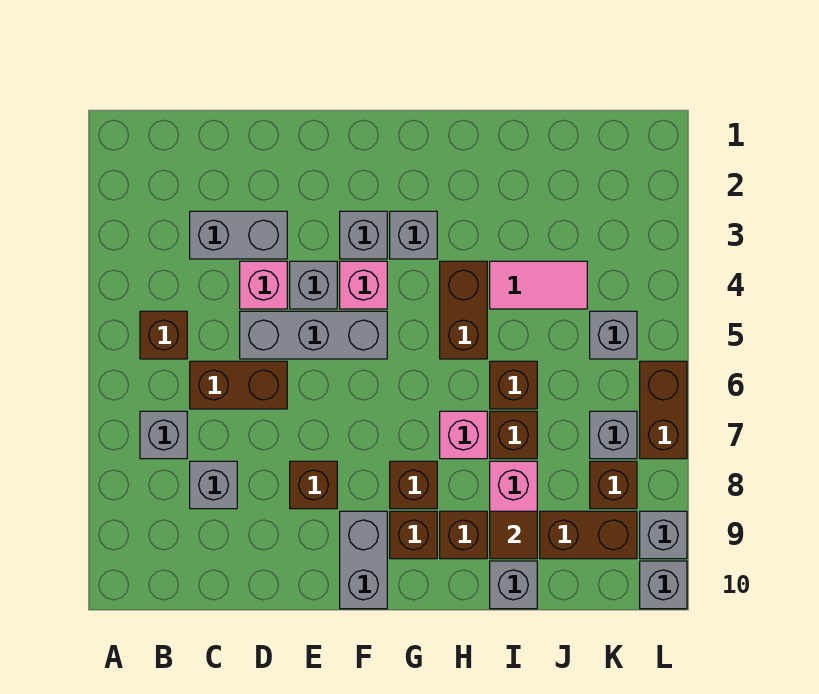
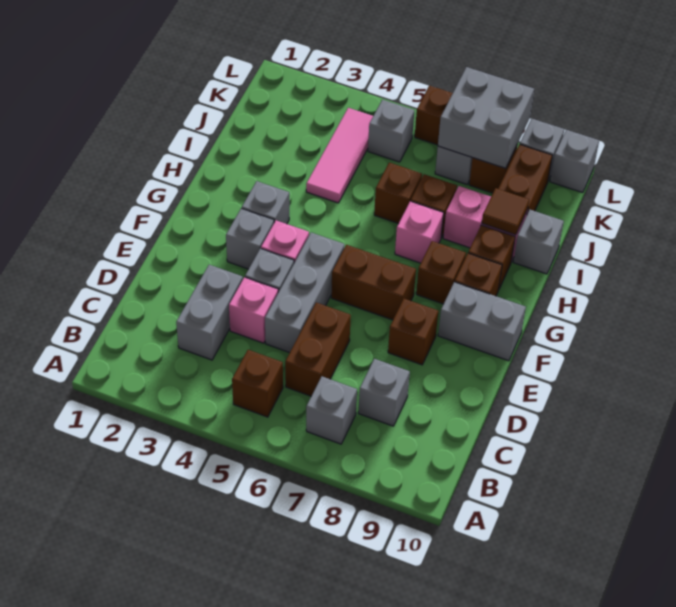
brown 1x2 brick [440,261,487,359] -> brown 1x2 brick moved to [331,245,416,320]
pink 1x2 tile [490,261,587,309] -> pink 1x3 tile [306,108,373,203]
none -> grey 2x2 brick [438,67,534,168]

